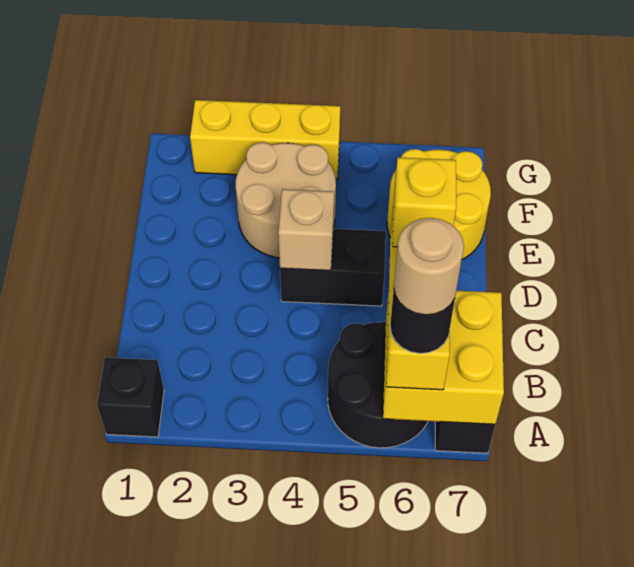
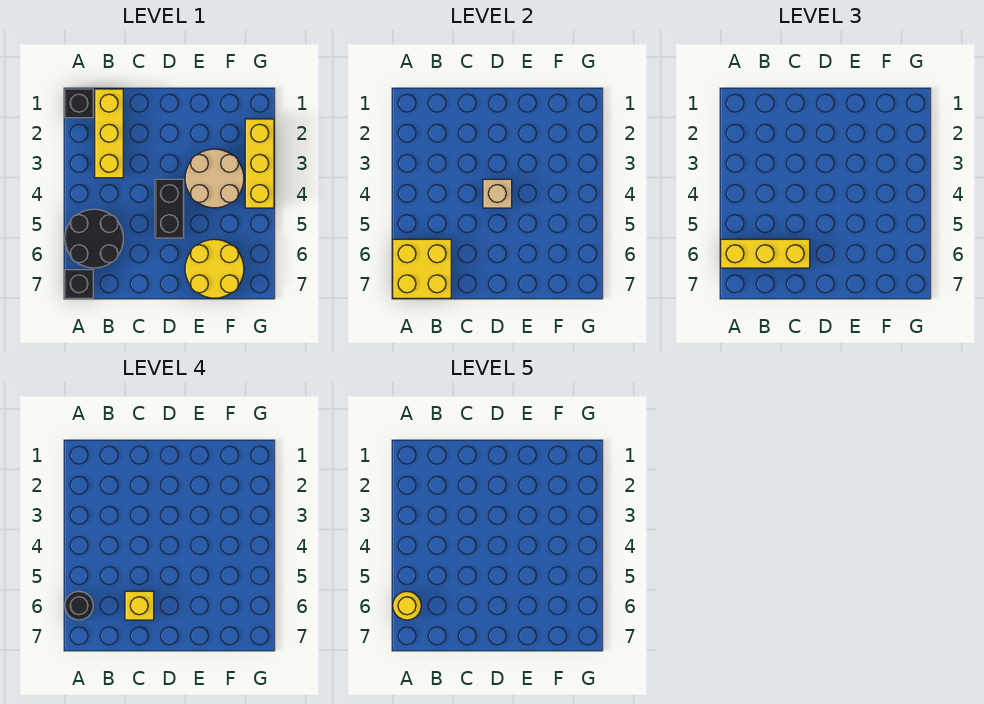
tan 1x1 round brick [394,218,464,315] -> yellow 1x1 round brick [393,591,421,620]
none -> yellow 1x3 brick [95,89,123,178]

